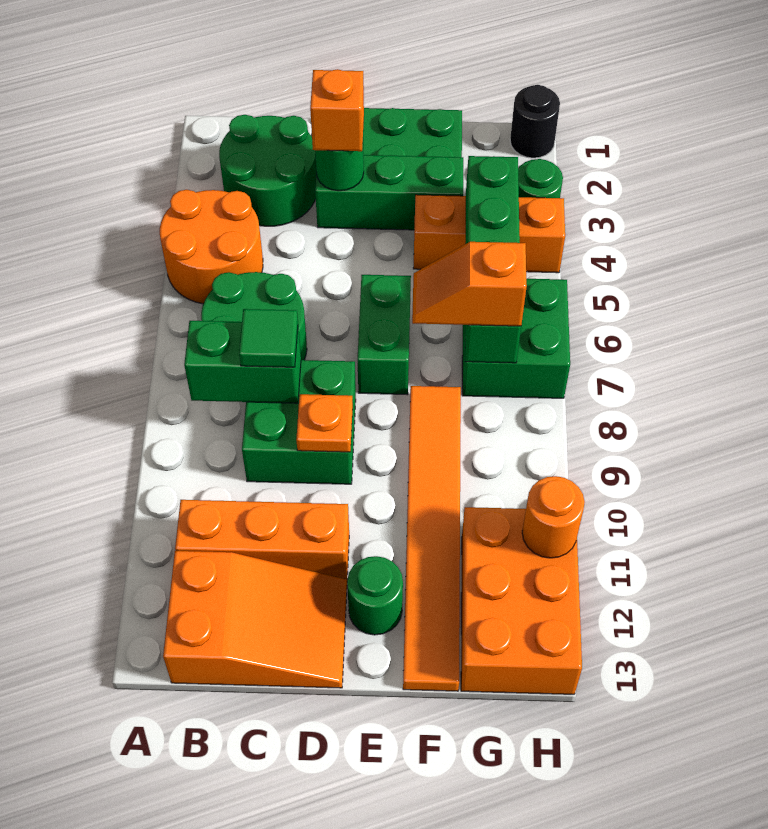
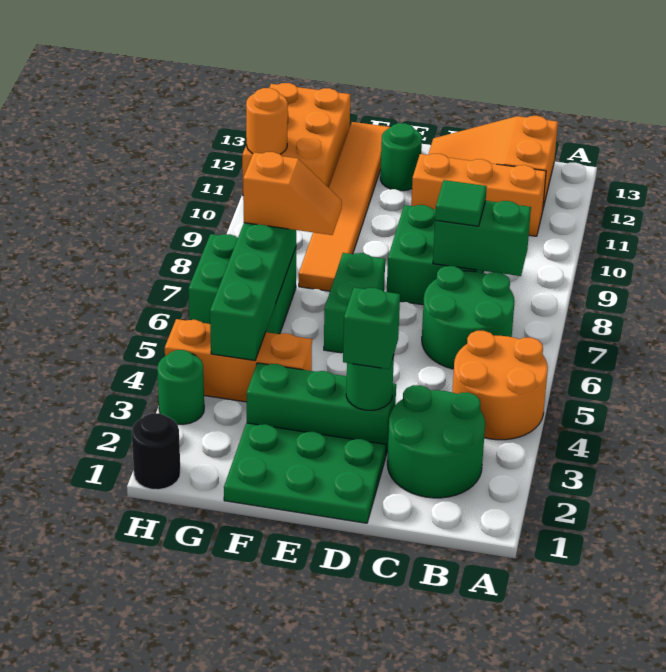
orange 1x1 brick [310,69,364,151] -> green 1x1 brick [343,287,400,369]
orange 1x1 plate [296,394,353,452] -> none

